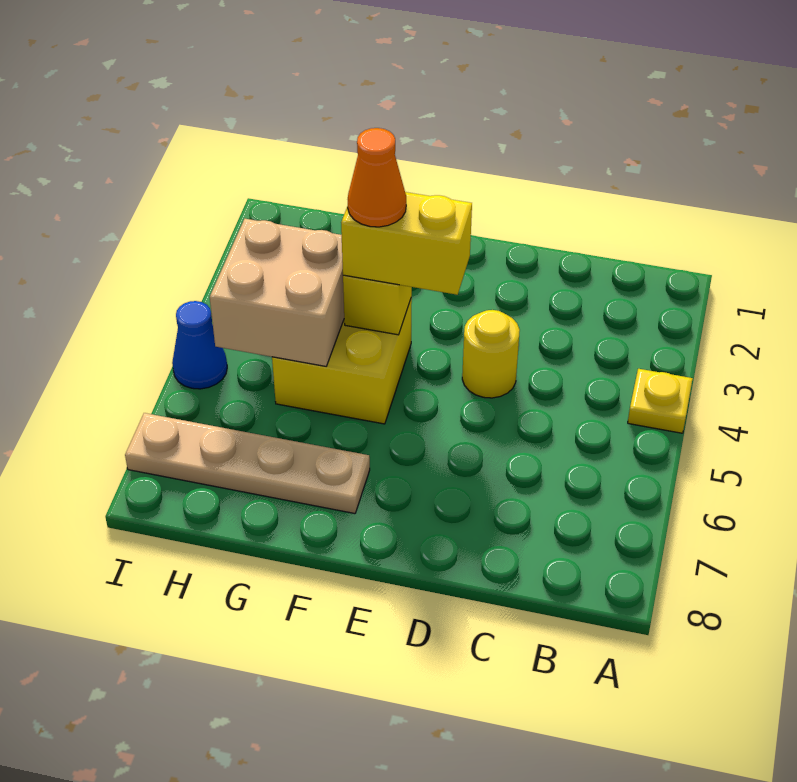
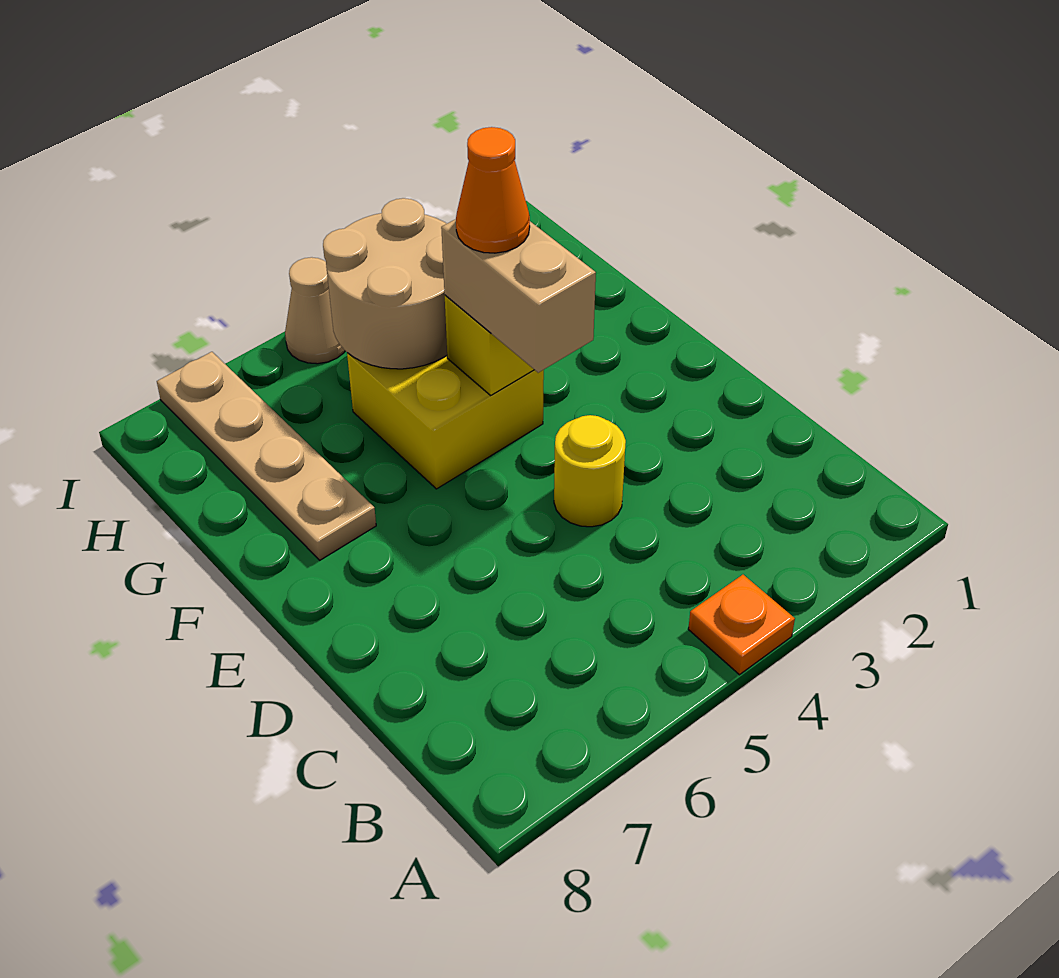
yellow 1x1 plate [628,369,693,433] -> orange 1x1 plate [688,575,795,675]
yellow 1x2 brick [341,192,472,295] -> tan 1x2 brick [441,219,596,373]
tan 2x2 brick [210,219,344,366] -> tan 2x2 round brick [323,198,447,369]
blue 1x1 cone [172,301,227,389] -> tan 1x1 cone [285,257,345,364]

